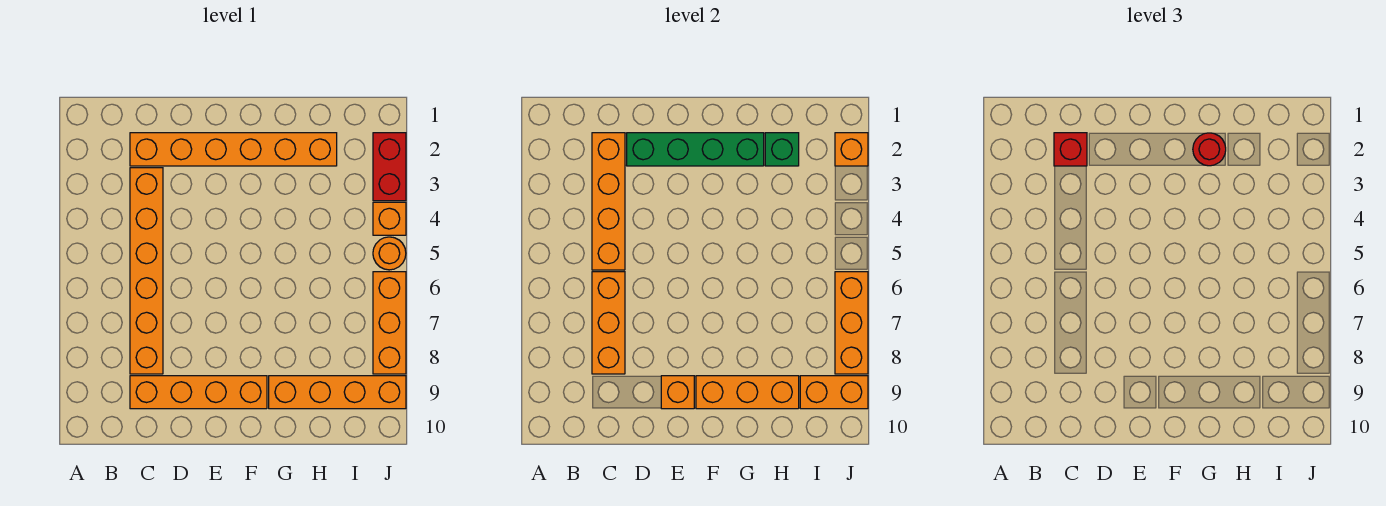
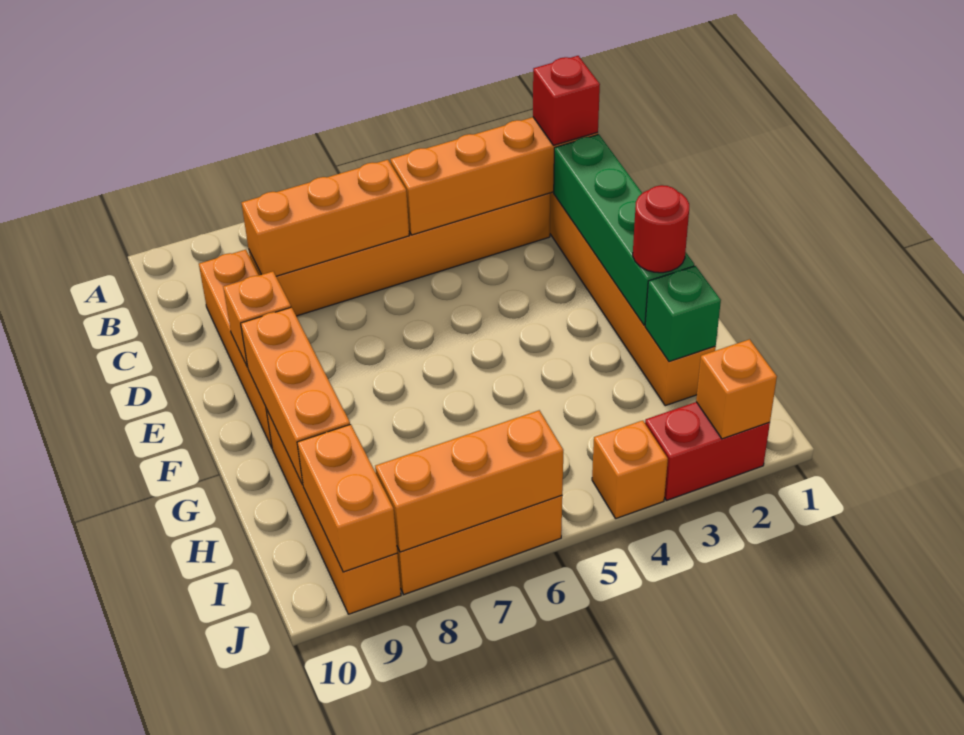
orange 1x1 round brick [373,237,406,270] -> none

